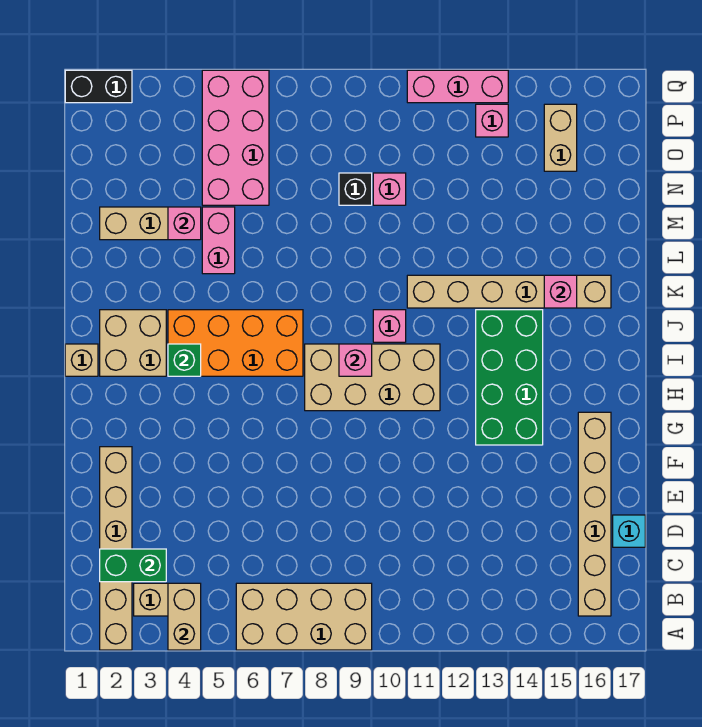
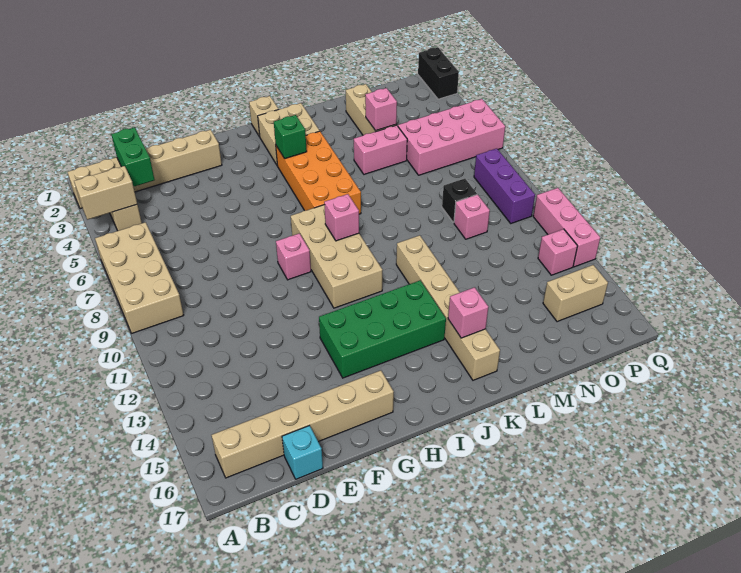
pink 1x1 brick [373,310,406,342] -> pink 1x1 brick moved to [276,233,311,280]
none -> purple 1x3 brick [474,149,535,223]

